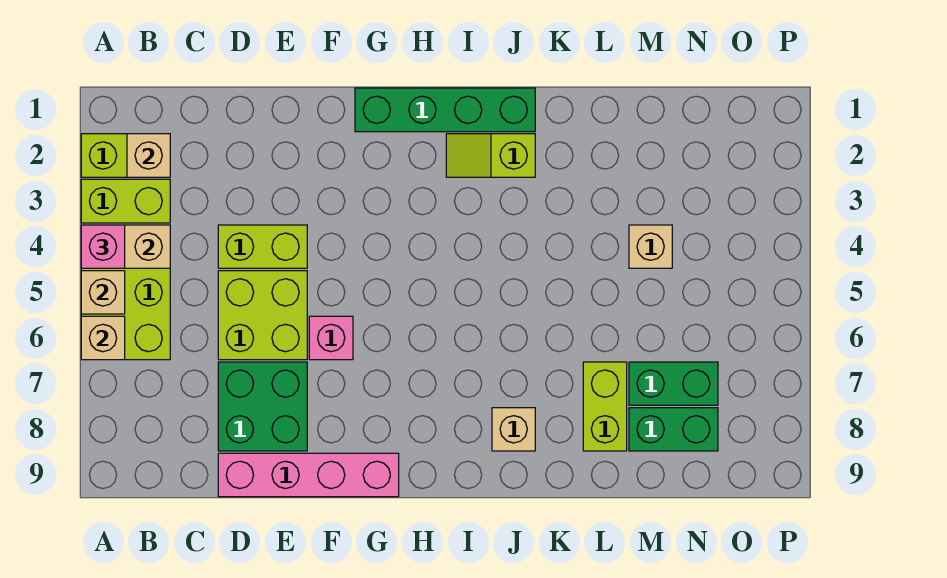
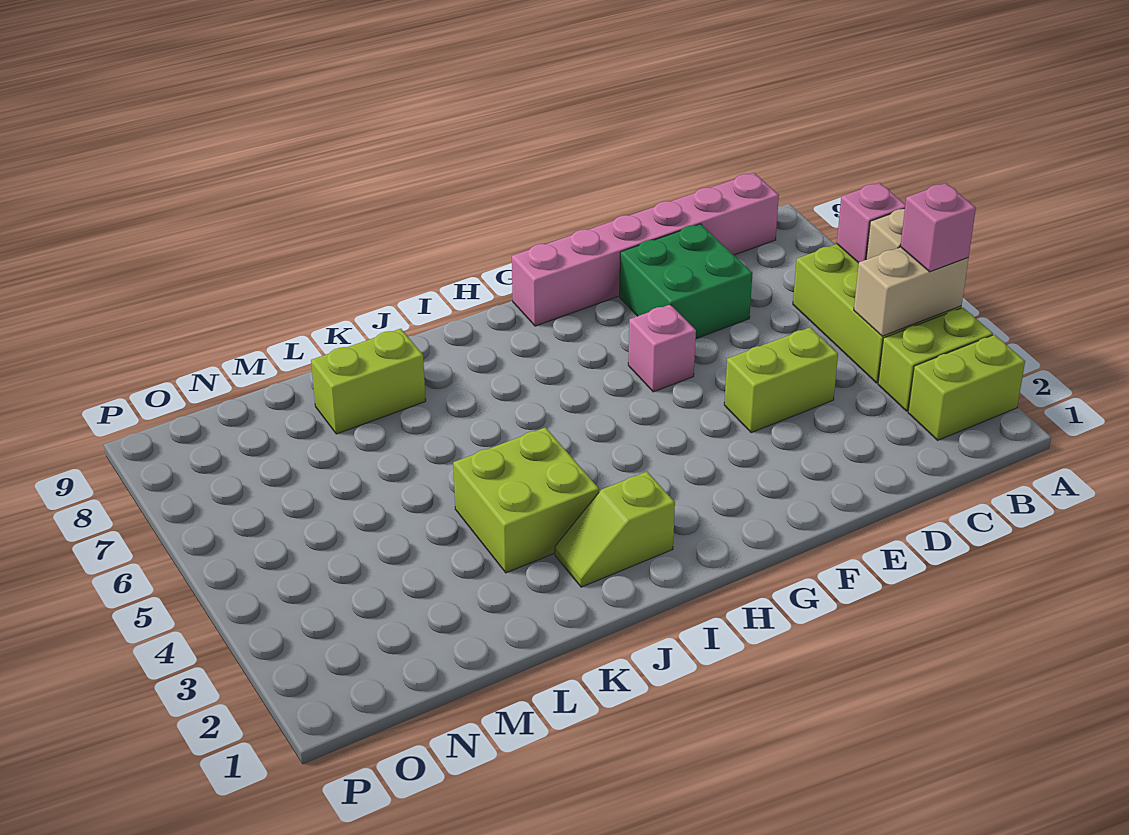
tan 1x1 brick [81,316,125,360] -> pink 1x1 brick [837,183,905,263]
tan 1x1 brick [127,134,170,177] -> none
lime 2x2 brick [218,271,307,360] -> lime 2x2 brick moved to [453,427,599,573]
pink 1x4 brick [218,453,399,497] -> pink 1x6 brick [512,173,779,326]
green 1x4 brick [355,88,535,132] -> none
lime 1x2 slope [446,134,535,177] -> lime 1x2 slope turned to [555,472,675,587]
tan 1x1 brick [492,408,535,451] -> none
lime 1x2 brick [583,362,627,451] -> lime 1x2 brick turned to [311,329,426,434]
tan 1x1 brick [629,225,672,268] -> none
green 1x2 brick [629,362,718,405] -> none
green 1x2 brick [629,408,718,451] -> none

